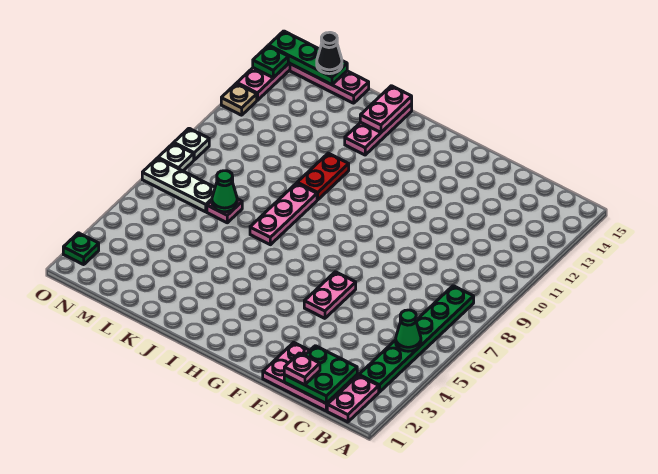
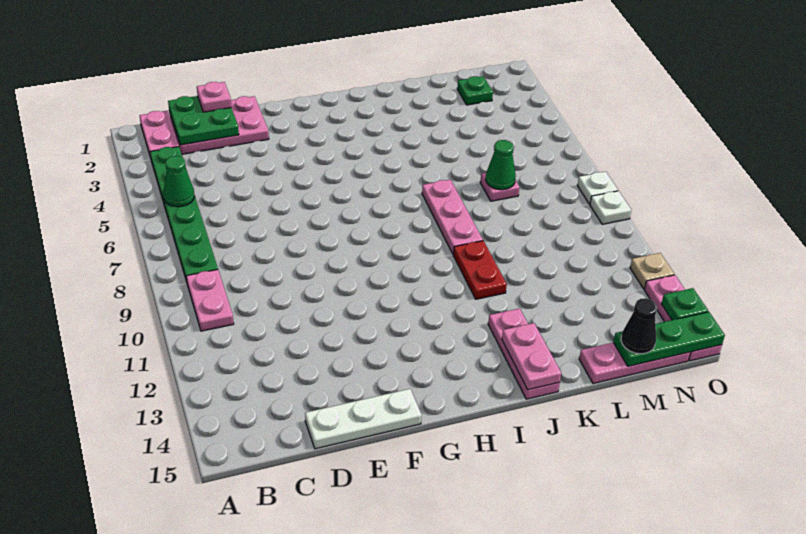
pink 1x2 plate [304,272,356,318] -> pink 1x2 plate moved to [186,270,234,331]
white 1x3 plate [142,158,215,212] -> white 1x3 plate moved to [305,389,422,449]
green 1x1 plate [63,233,99,265] -> green 1x1 plate moved to [457,76,493,105]

